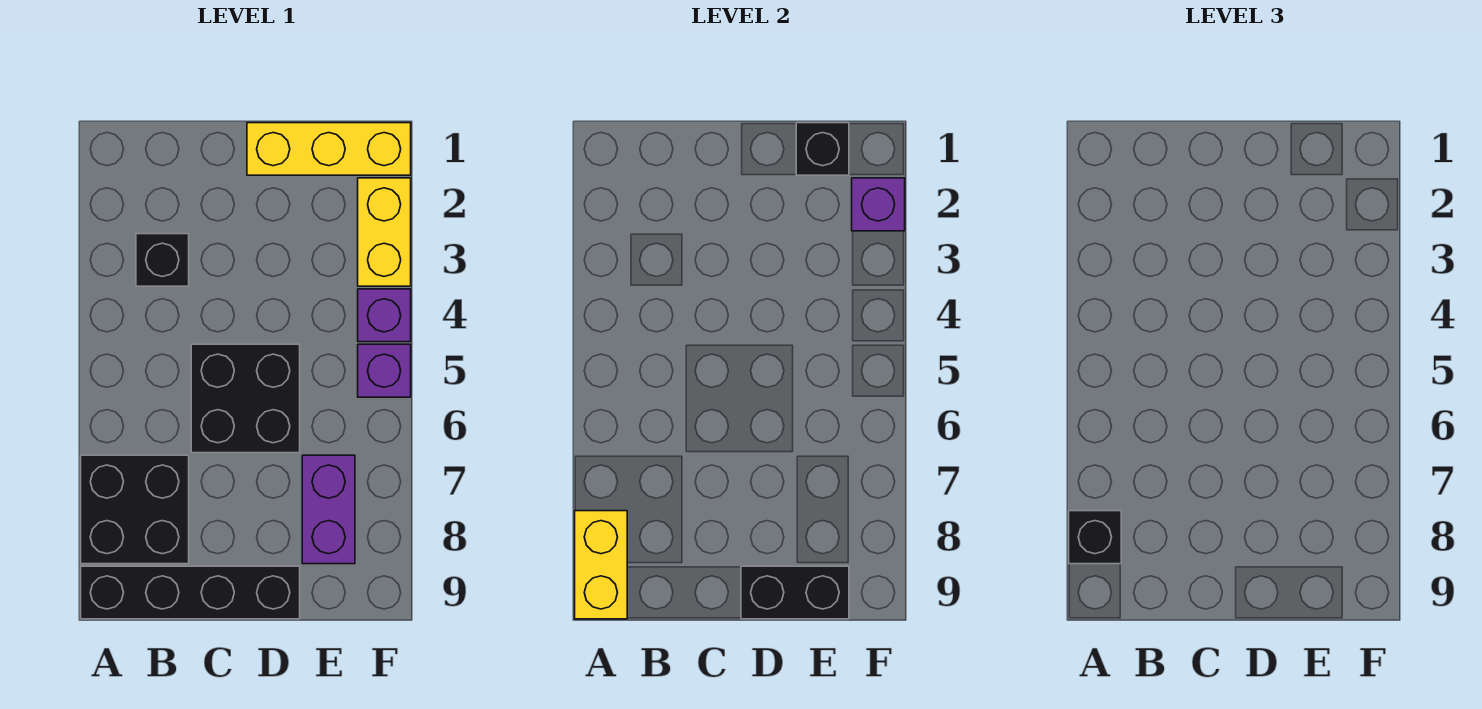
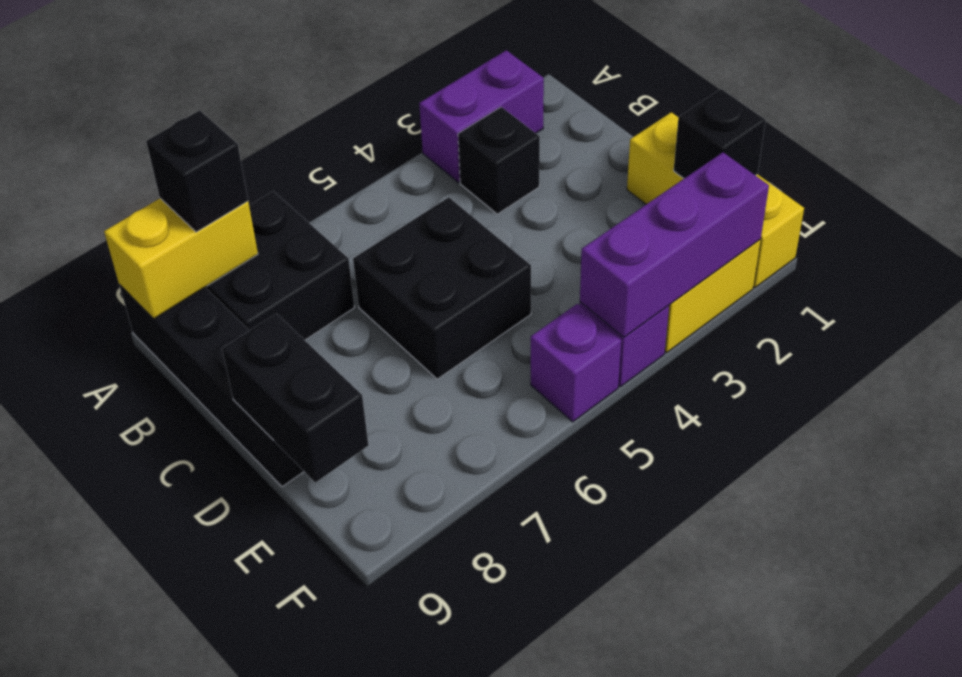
purple 1x2 brick [302,455,355,564] -> purple 1x2 brick moved to [419,50,544,182]
purple 1x1 brick [852,178,905,231] -> purple 1x3 brick [580,152,769,337]

